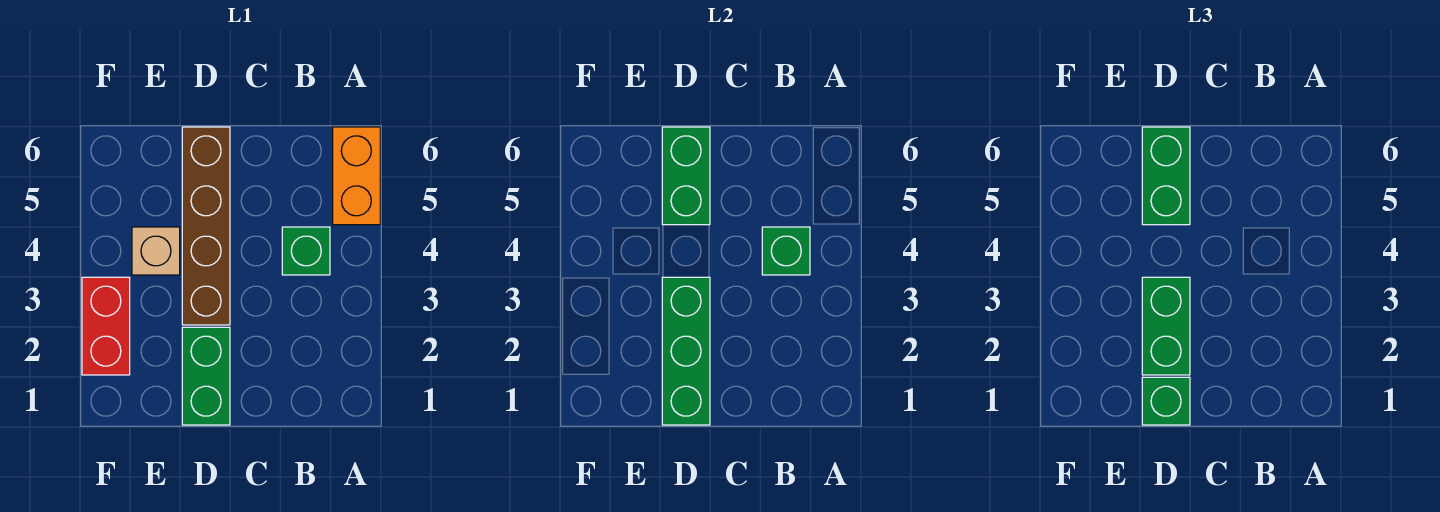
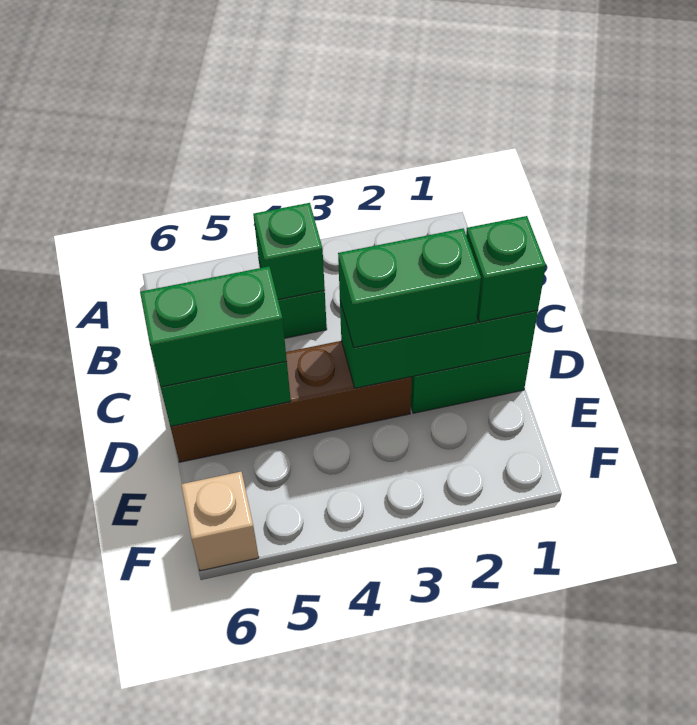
orange 1x2 brick [333,127,380,225] -> none
tan 1x1 brick [132,227,180,275] -> tan 1x1 brick moved to [181,472,259,571]
red 1x2 brick [82,277,130,375] -> none

